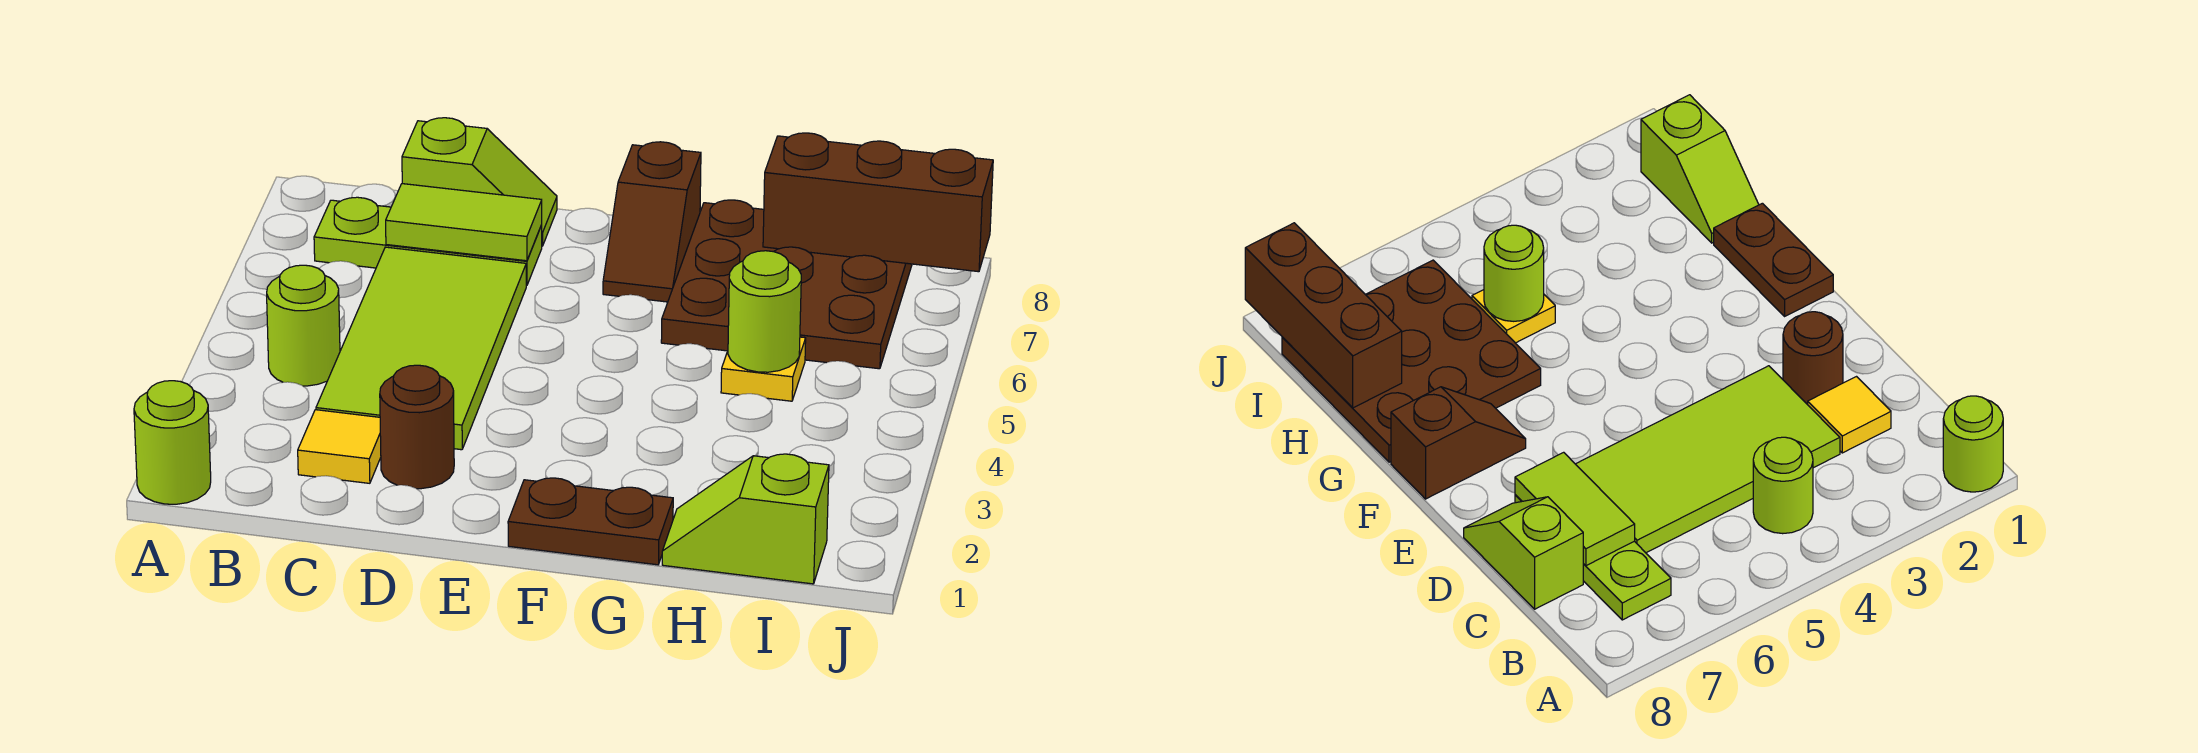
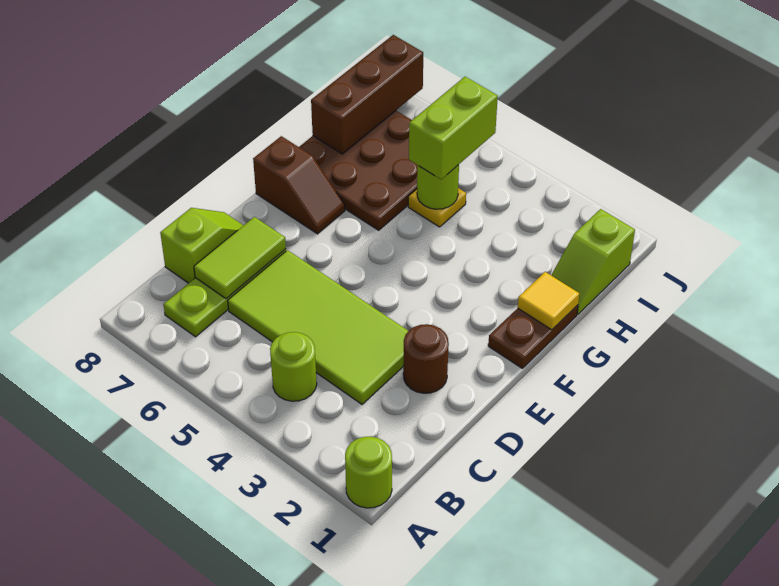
yellow 1x1 tile [298,410,381,483] -> yellow 1x1 tile moved to [518,272,579,330]
none -> lime 1x2 brick [409,77,498,179]

